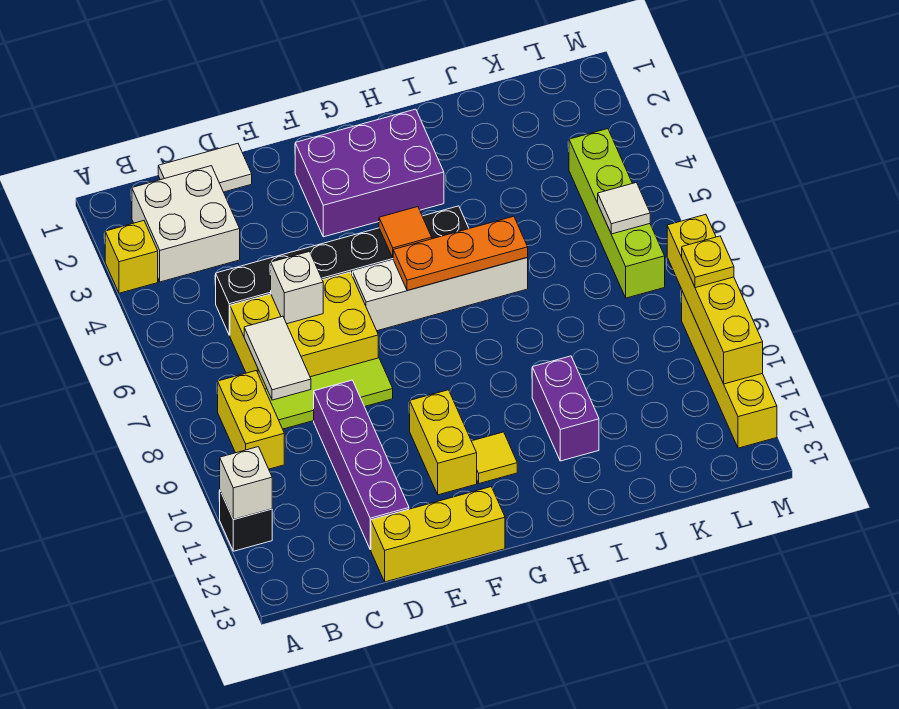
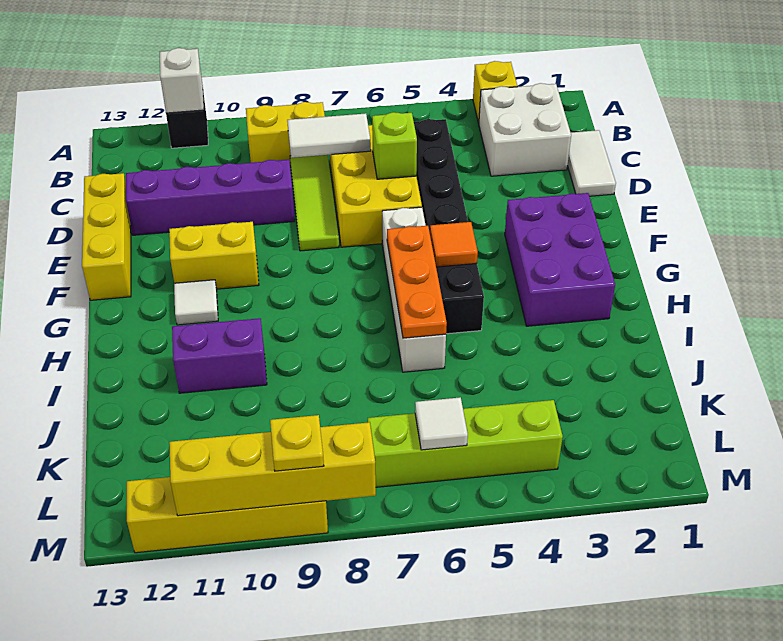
white 1x1 brick [271,252,323,324] -> lime 1x1 brick [372,112,417,179]
yellow 1x1 tile [472,432,517,483] -> white 1x1 tile [174,280,218,325]

